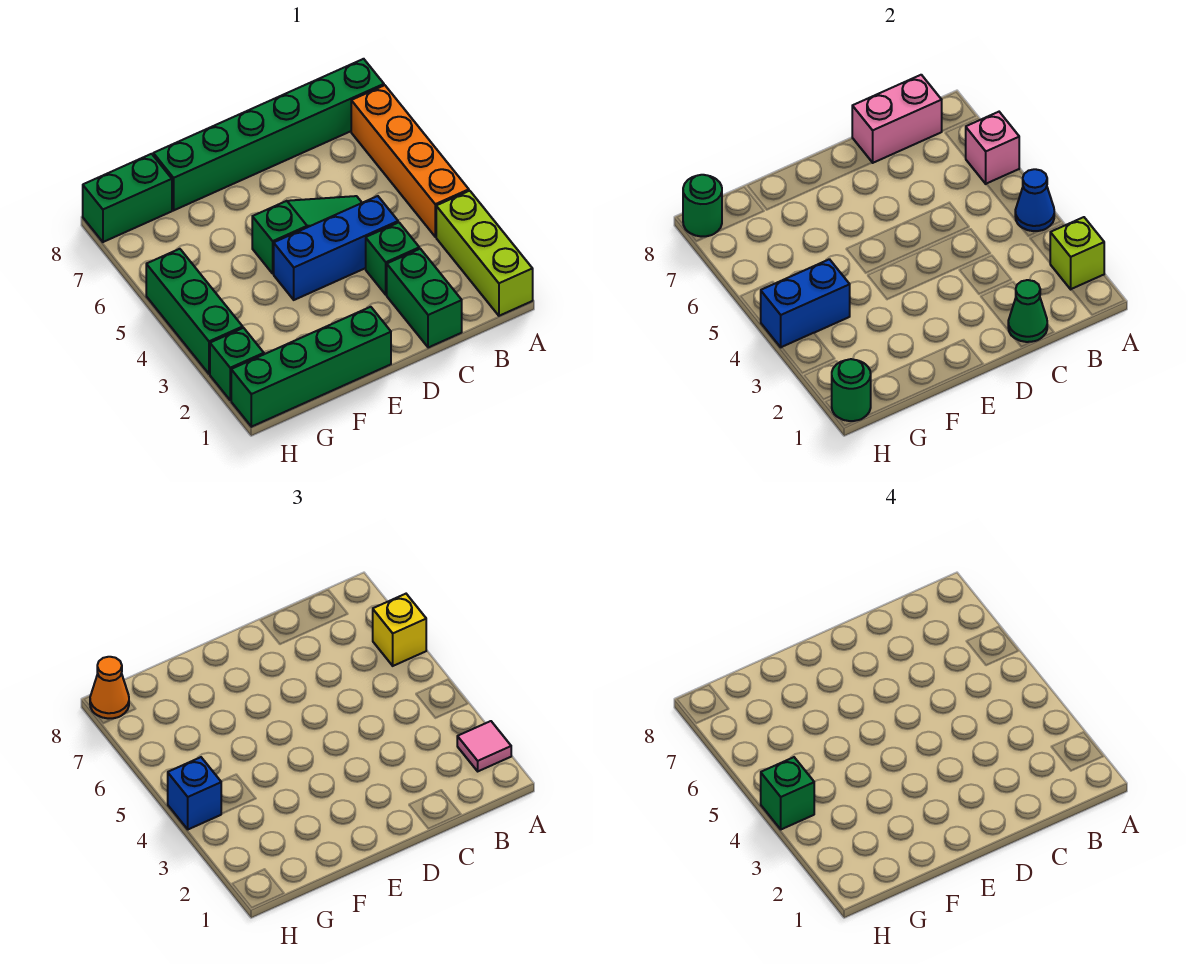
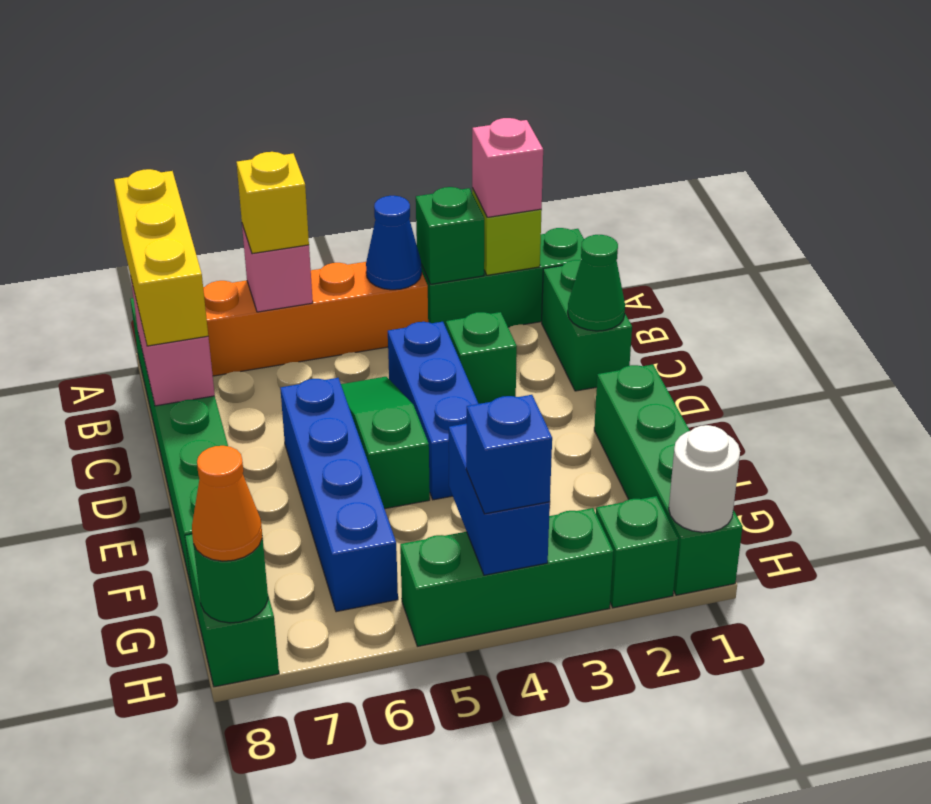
lime 1x3 brick [436,191,533,316] -> green 1x3 brick [421,228,584,327]
pink 1x1 tile [457,721,511,771] -> pink 1x1 brick [472,118,543,217]
none -> yellow 1x3 brick [114,169,208,346]
green 1x2 brick [387,249,462,348] -> green 1x2 brick turned to [542,260,632,391]
none -> blue 1x4 brick [280,378,398,612]
green 1x1 round brick [832,359,871,421] -> white 1x1 round brick [669,425,740,532]
green 1x1 brick [761,757,814,829] -> green 1x1 brick moved to [416,187,484,284]

